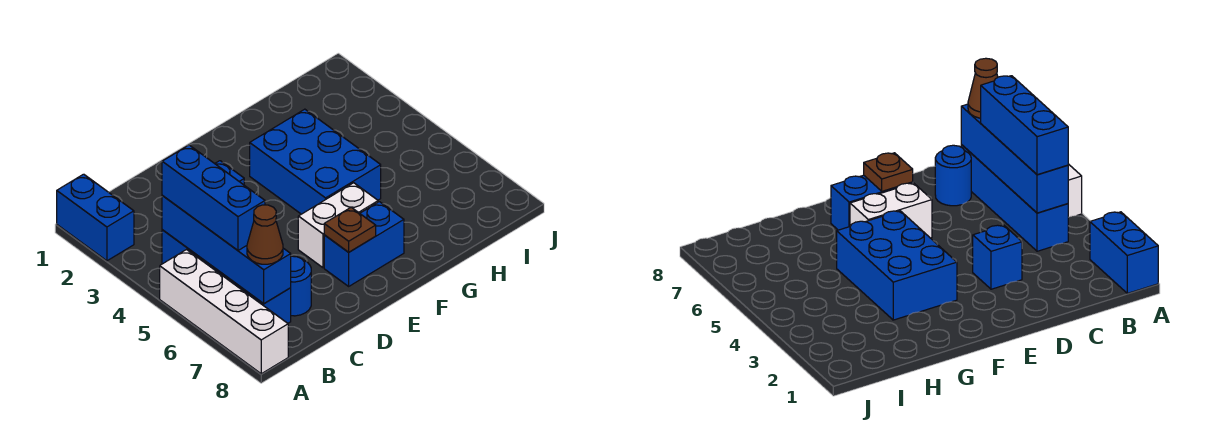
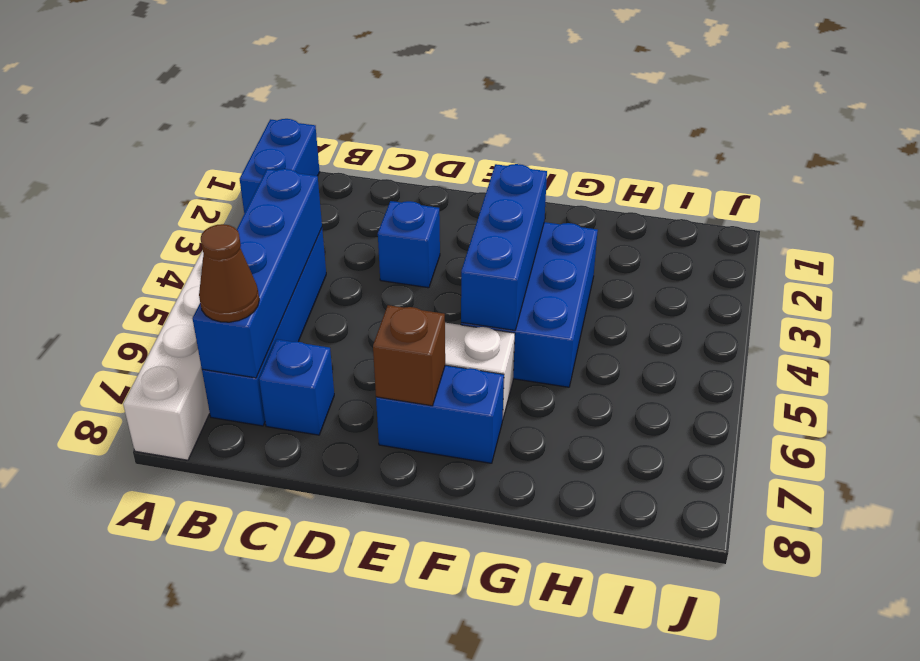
blue 1x3 brick [162,145,265,250] -> blue 1x3 brick moved to [461,164,547,330]
blue 1x1 round brick [291,256,311,316] -> blue 1x1 brick [259,339,334,435]
brown 1x1 plate [324,207,376,252] -> brown 1x1 brick [373,305,445,406]

